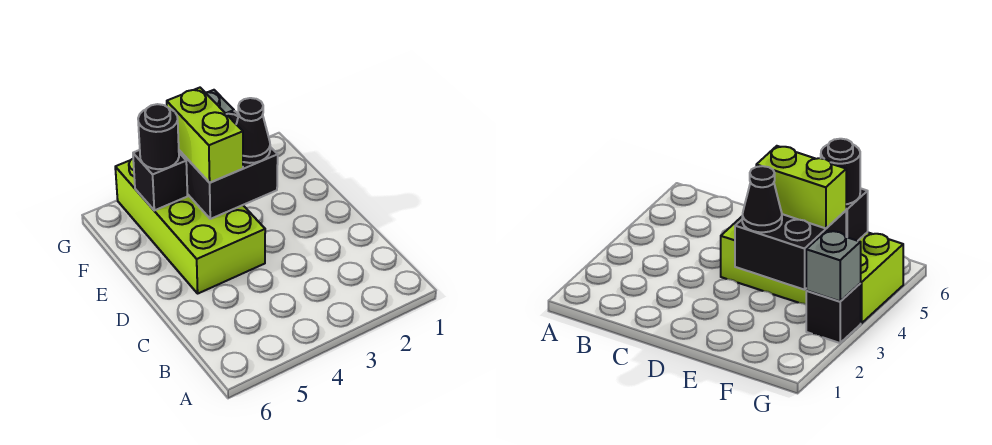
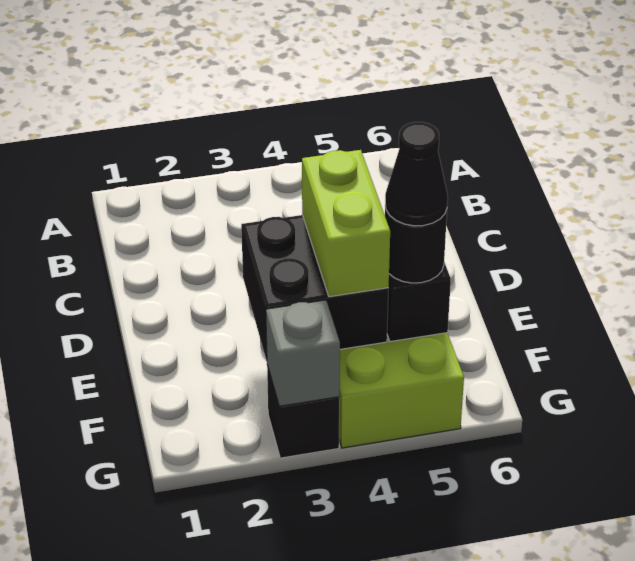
black 1x1 cone [236,98,270,163] -> black 1x1 cone moved to [385,122,448,226]

